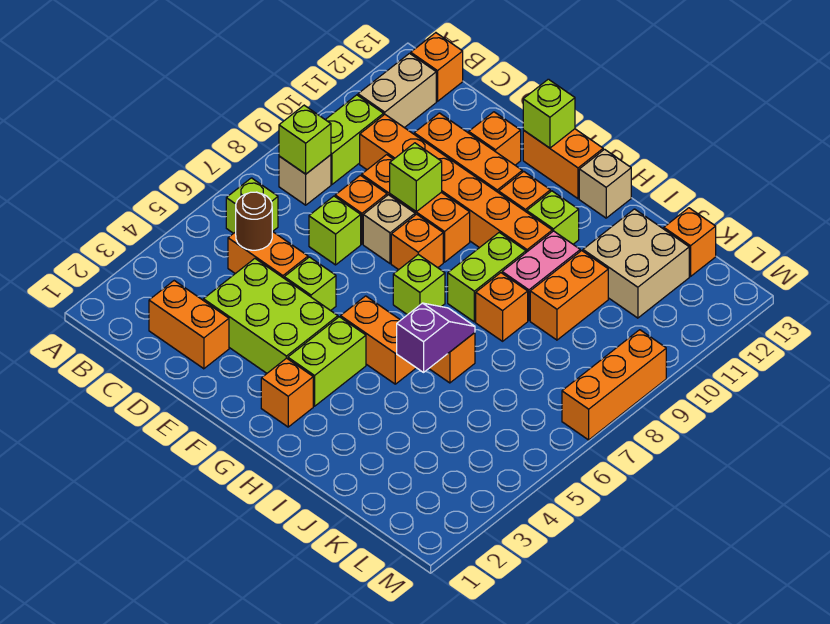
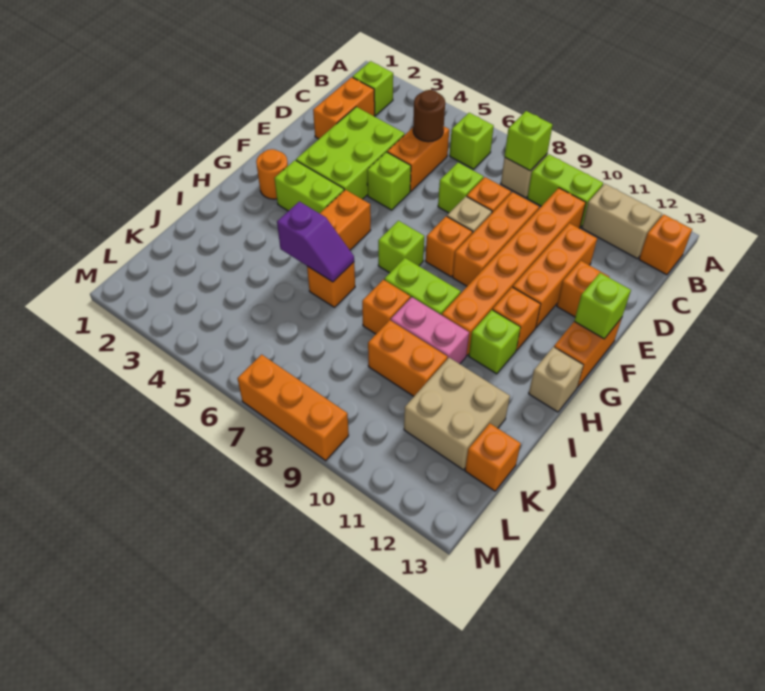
lime 1x1 brick [390,143,442,212] -> lime 1x1 brick moved to [353,61,393,116]
orange 1x1 brick [261,358,313,427] -> orange 1x1 round brick [256,149,288,199]

